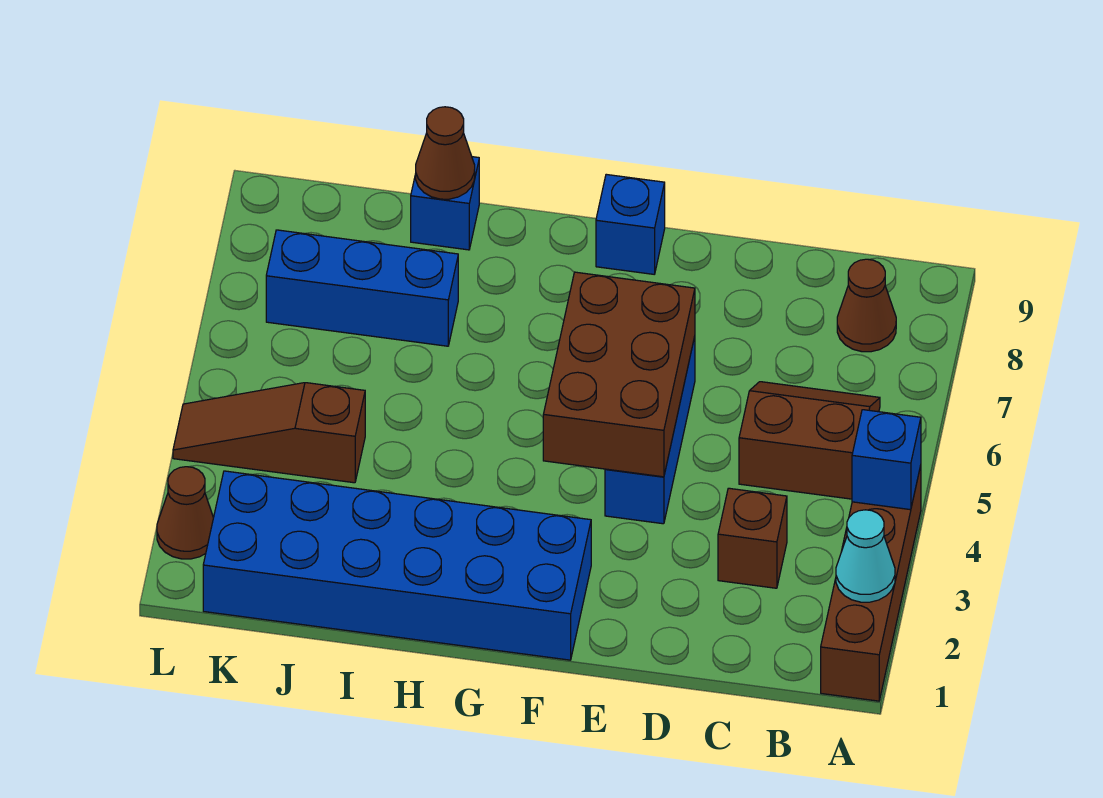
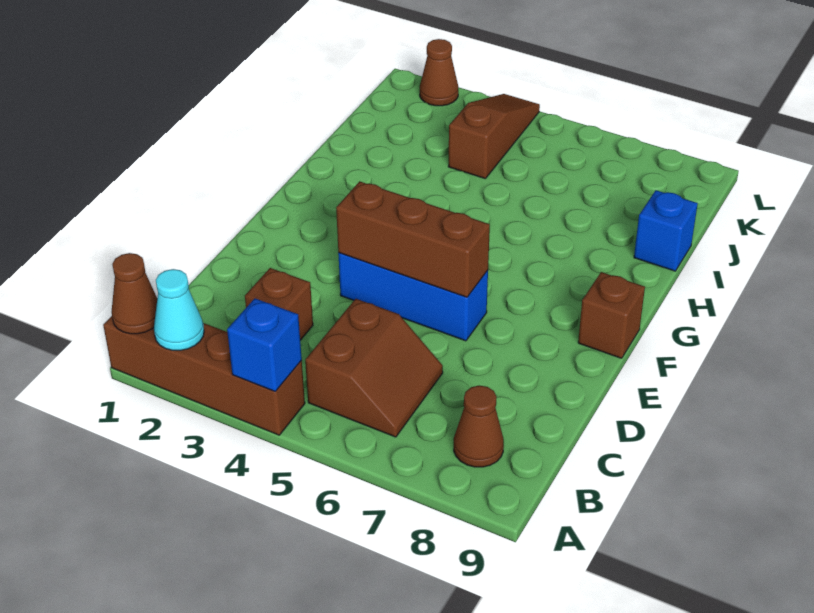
brown 2x3 brick [543,272,695,477] -> brown 1x3 brick [336,181,490,297]
blue 2x6 brick [203,471,591,660] -> none
blue 1x1 brick [596,174,665,274] -> brown 1x1 brick [578,272,645,358]
blue 1x3 brick [266,230,458,346] -> none
brown 1x1 cone [416,107,475,199] -> brown 1x1 cone moved to [112,253,157,334]

